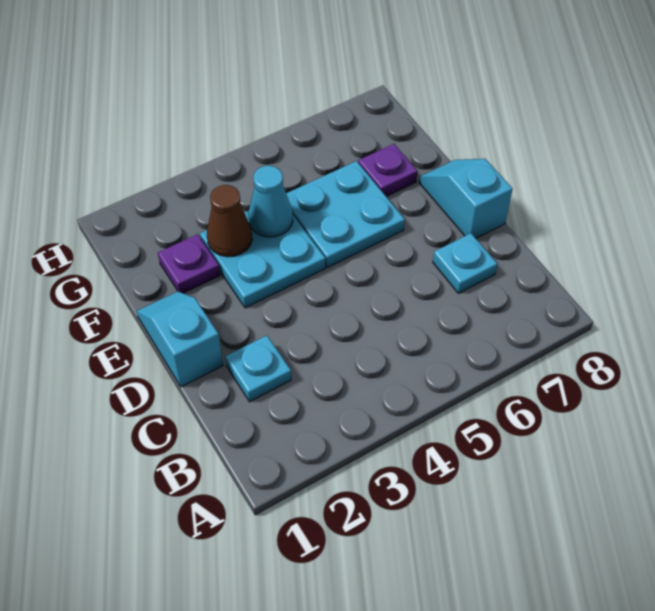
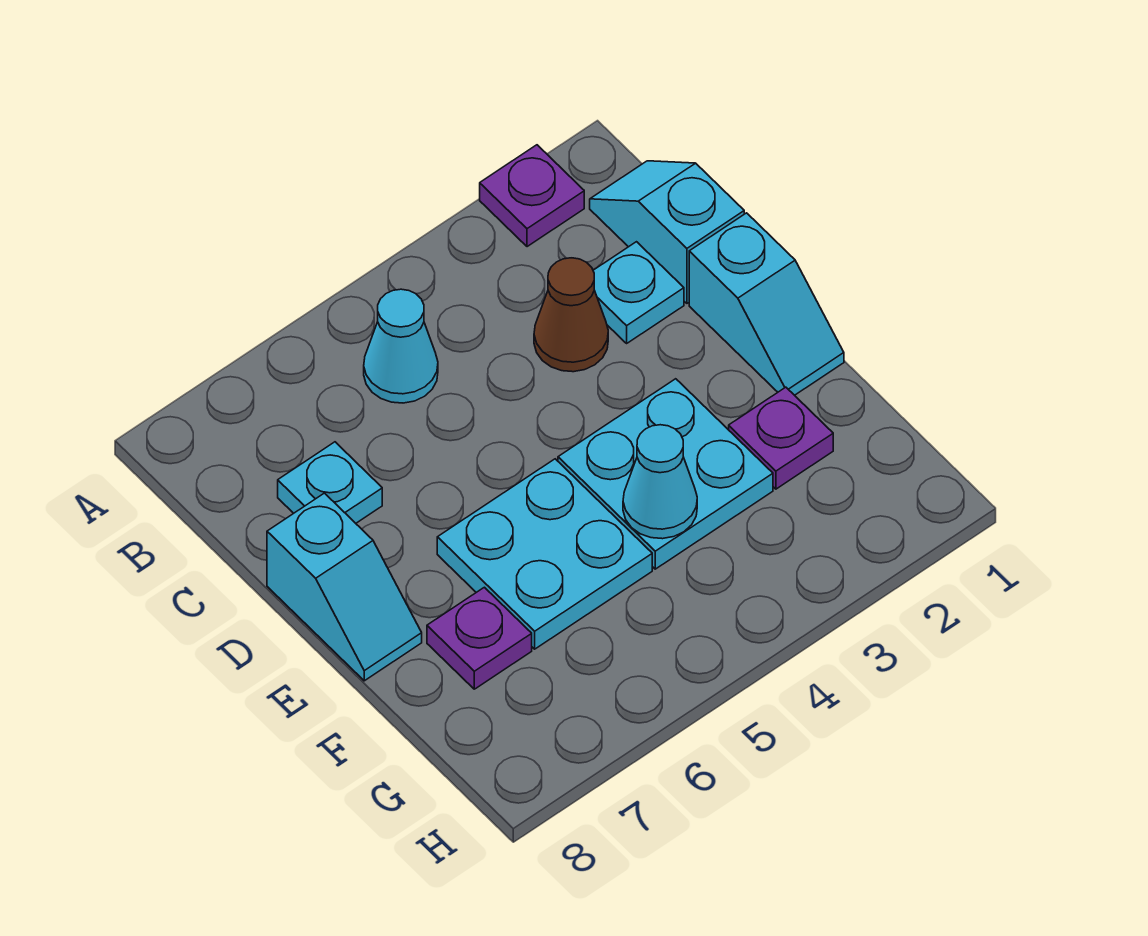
none -> purple 1x1 plate [480,145,584,247]
none -> cyan 1x2 slope [590,161,744,303]
none -> cyan 1x1 cone [364,289,438,403]
brown 1x1 cone [207,185,252,257] -> brown 1x1 cone moved to [534,258,608,372]

